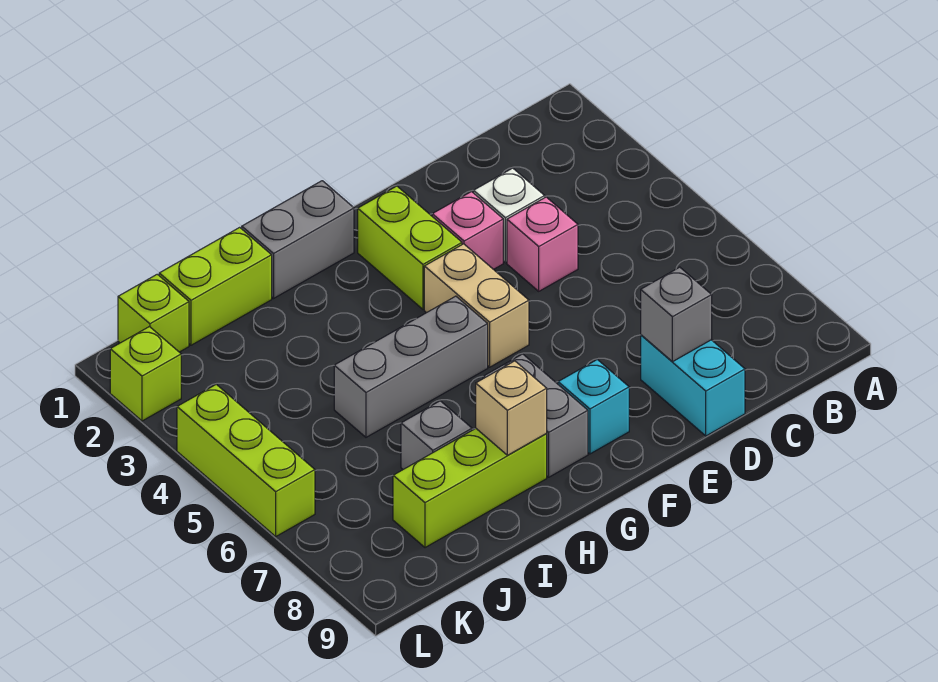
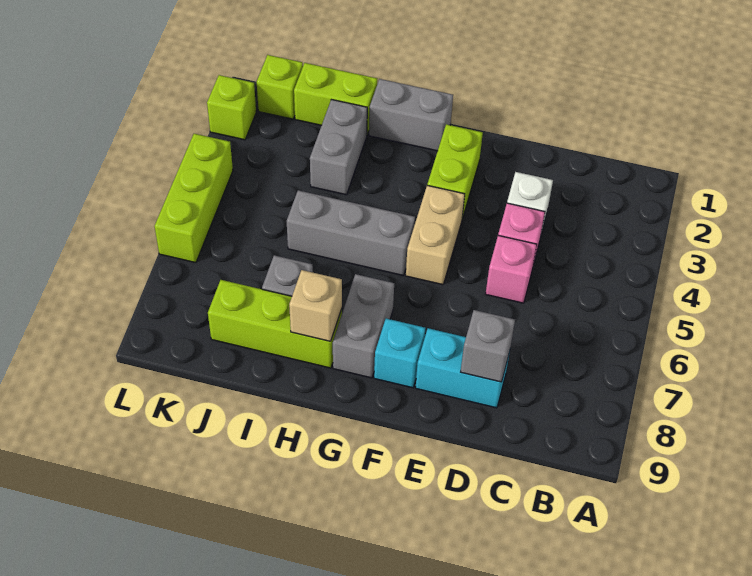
cyan 1x2 brick [641,335,745,436] -> cyan 1x2 brick turned to [416,328,510,408]
pink 1x1 brick [432,192,503,269] -> pink 1x1 brick moved to [486,235,537,303]
none -> grey 1x2 brick [310,100,367,195]

